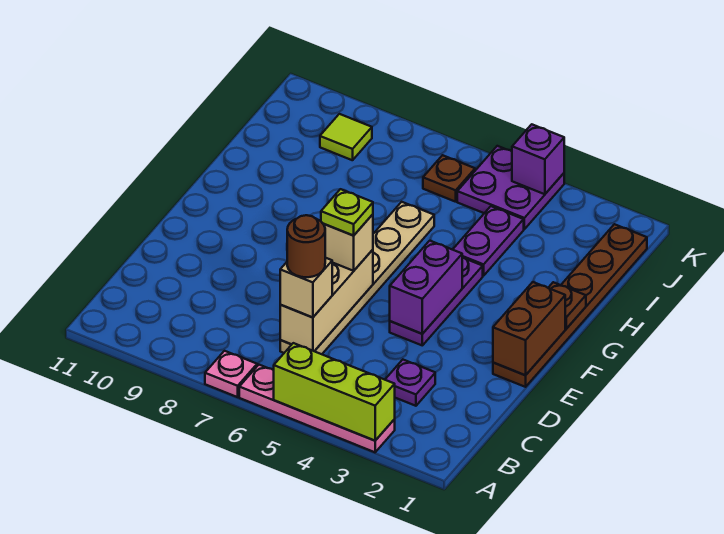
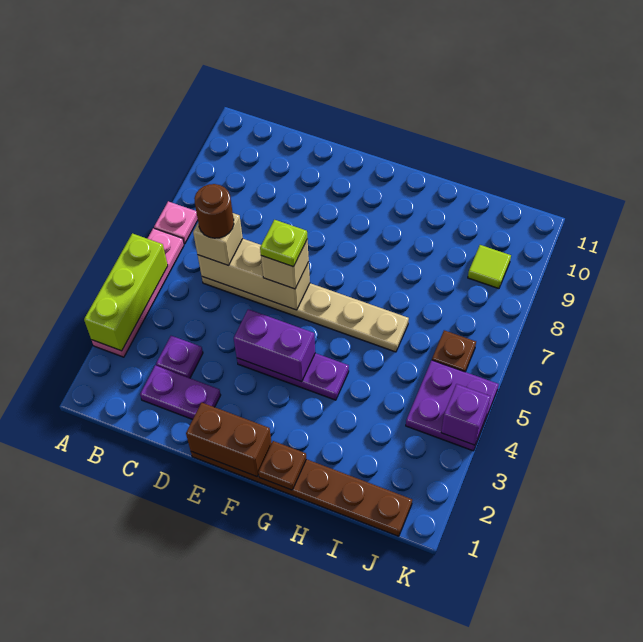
purple 1x2 plate [453,206,524,276] -> purple 1x2 plate moved to [140,365,221,419]

